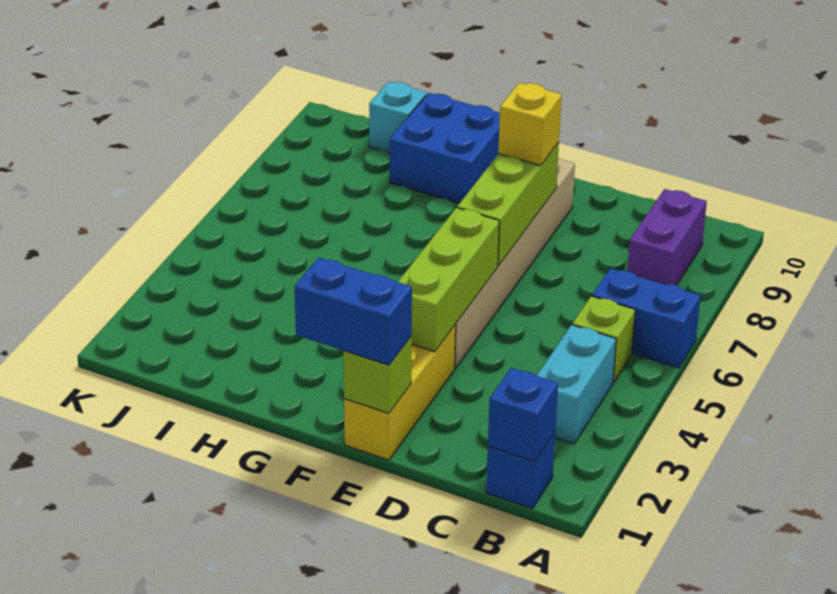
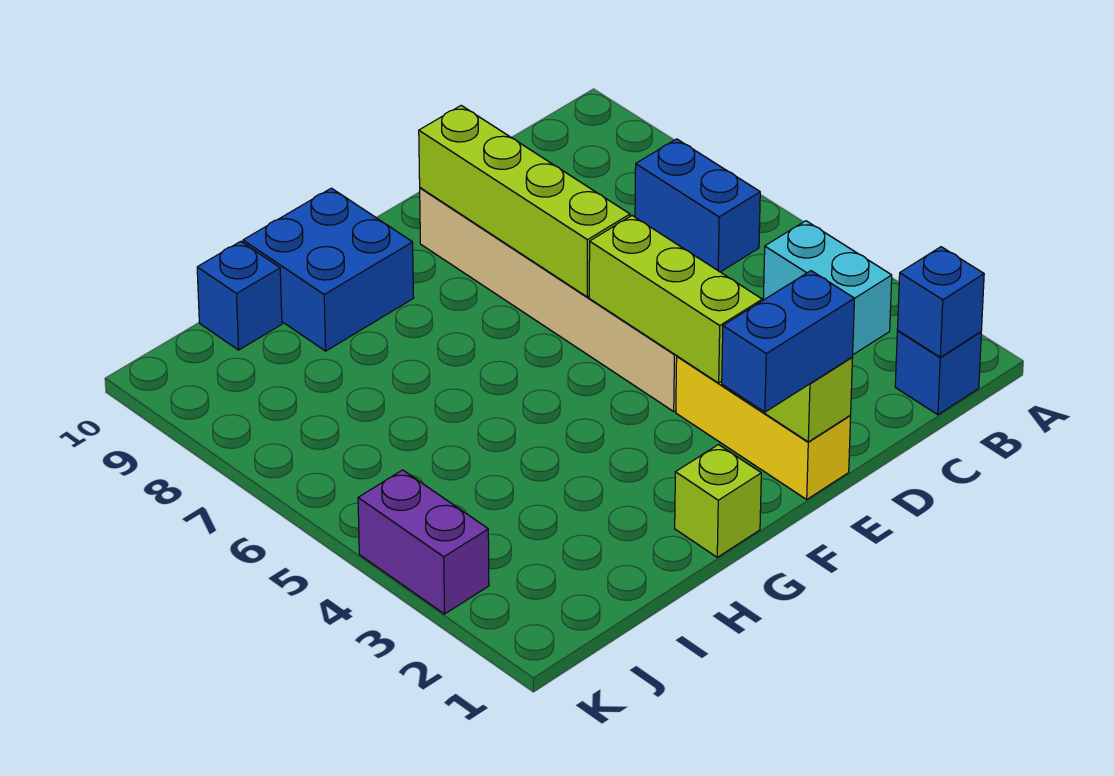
blue 1x2 brick [592,268,701,368] -> blue 1x2 brick turned to [635,139,760,272]
lime 1x1 brick [572,296,635,383] -> lime 1x1 brick moved to [675,445,761,557]
purple 1x2 brick [627,189,707,285] -> purple 1x2 brick moved to [358,470,489,614]
lime 1x3 brick [457,142,559,266] -> lime 1x4 brick [419,106,630,297]
yellow 1x1 brick [498,83,561,166] -> none
cyan 1x1 brick [369,82,427,153] -> blue 1x1 brick [197,241,282,350]

